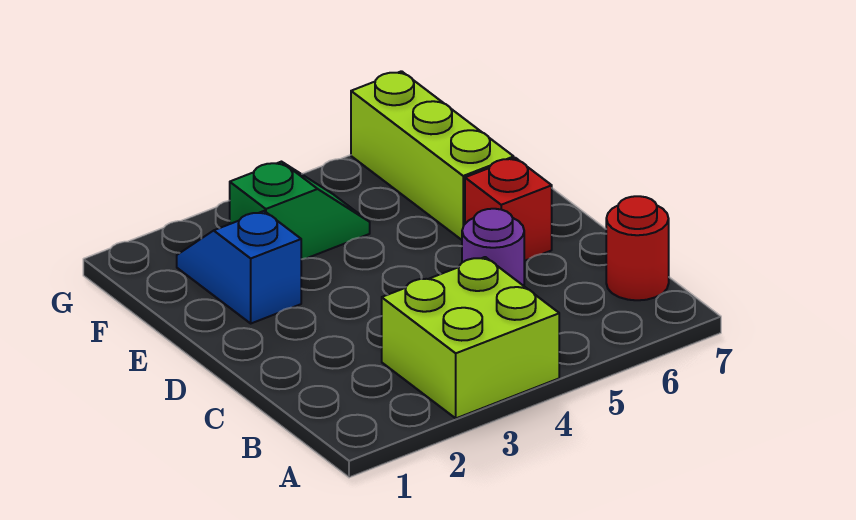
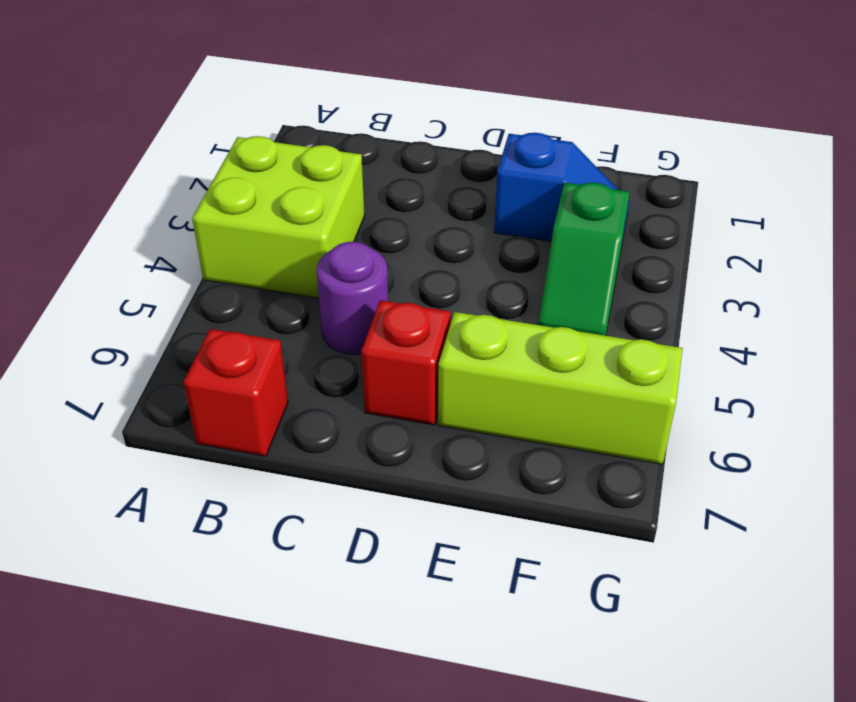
red 1x1 round brick [606,196,669,300] -> red 1x1 brick [183,329,288,456]

